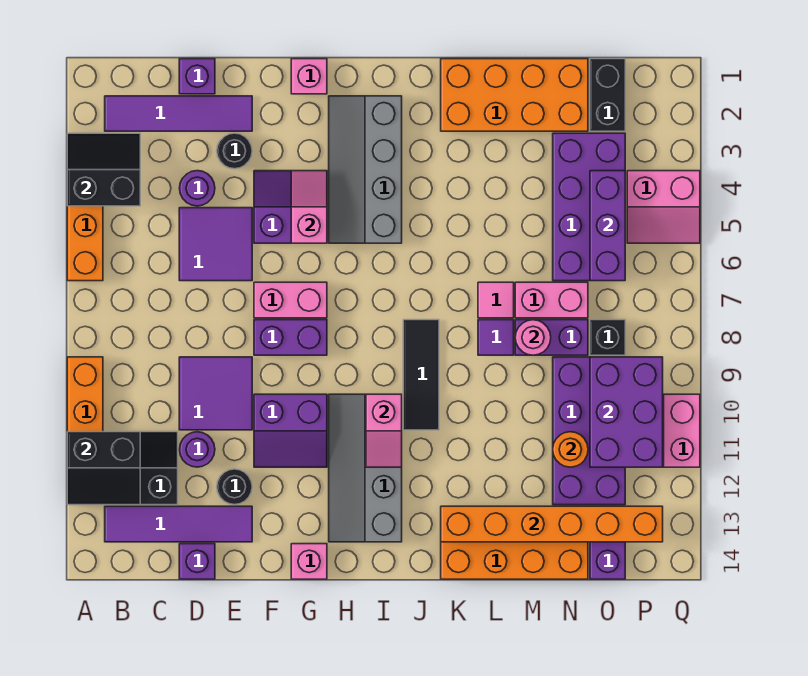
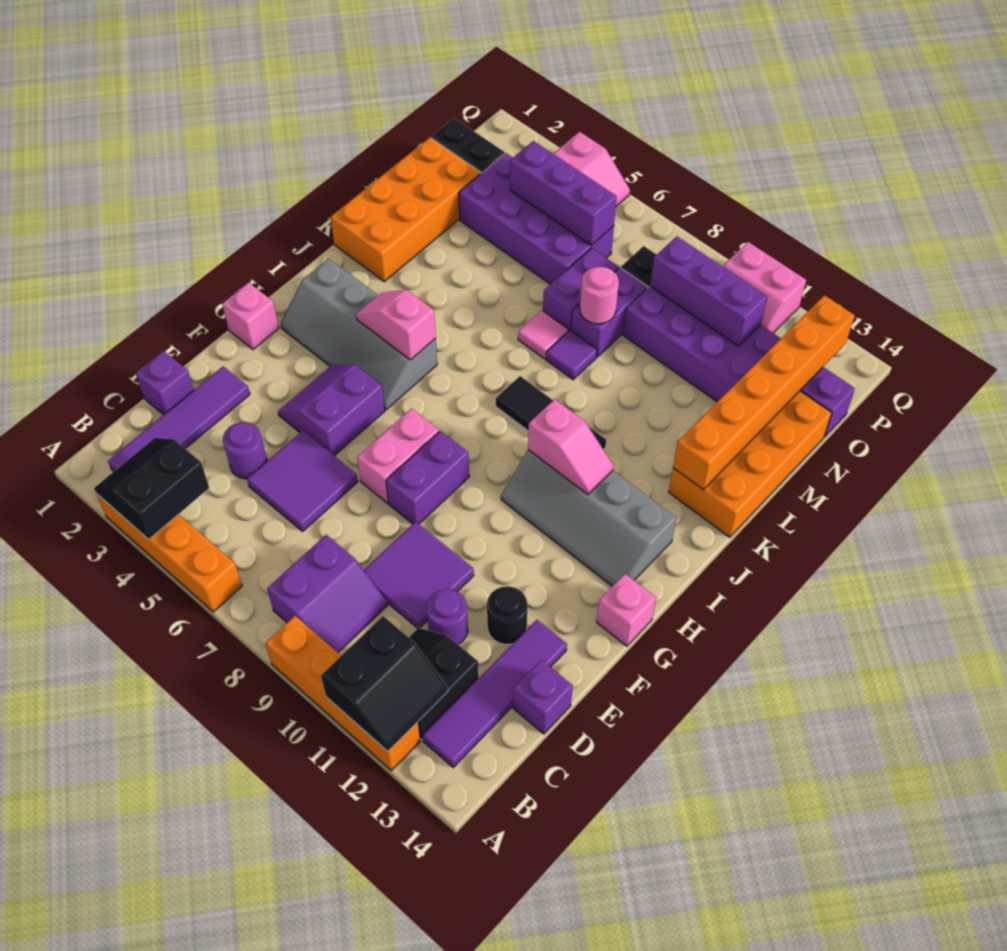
black 1x1 round brick [217,133,252,169] -> none
purple 2x2 slope [254,394,327,467] -> purple 2x2 slope moved to [267,535,388,652]
pink 1x2 slope [291,171,327,243] -> pink 1x2 slope moved to [356,290,436,360]
pink 1x2 brick [515,282,588,318] -> purple 1x2 brick [543,248,618,331]
orange 1x1 round brick [553,432,588,467] -> none
purple 2x3 brick [590,357,663,467] -> purple 1x3 brick [650,237,767,346]

